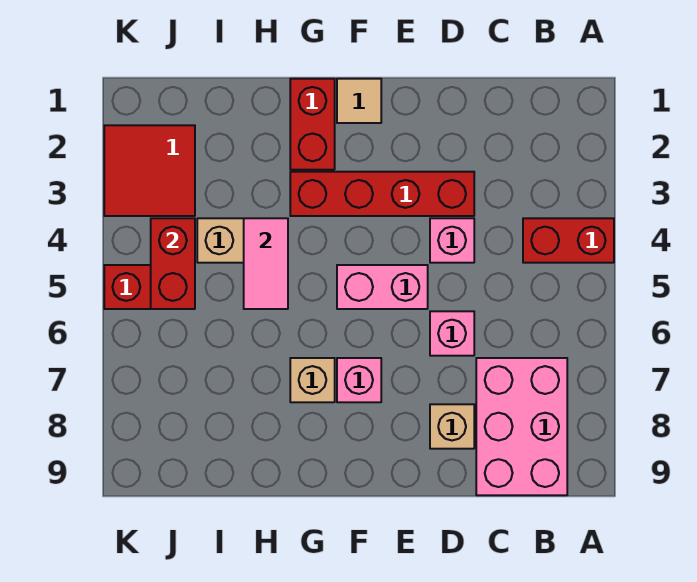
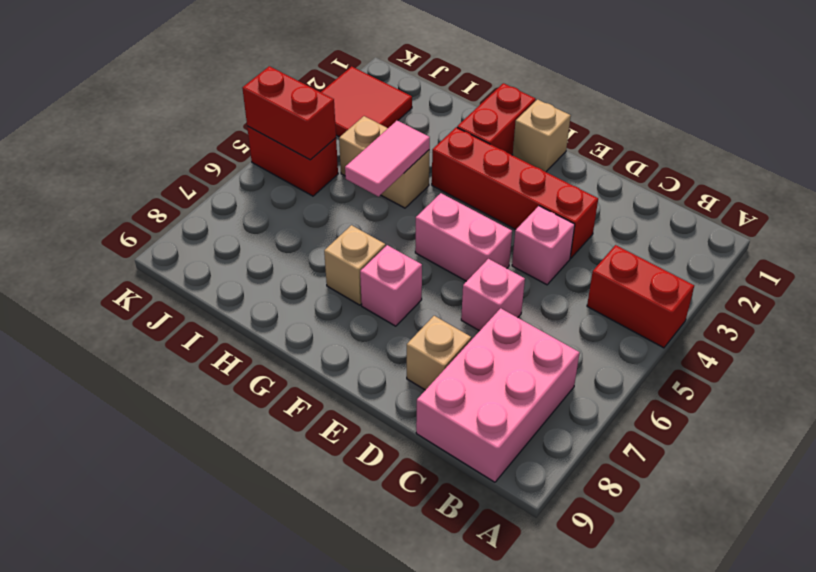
tan 1x1 tile [337,79,381,123] -> tan 1x1 brick [513,100,571,172]
red 1x2 brick [151,218,195,309] -> red 1x2 brick turned to [242,66,336,160]

